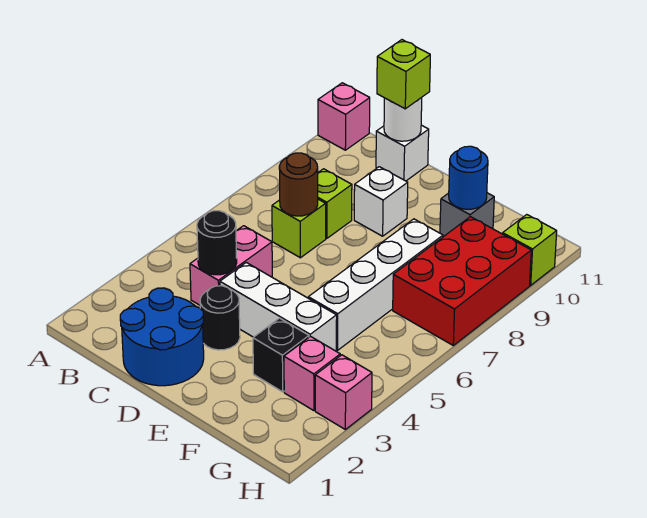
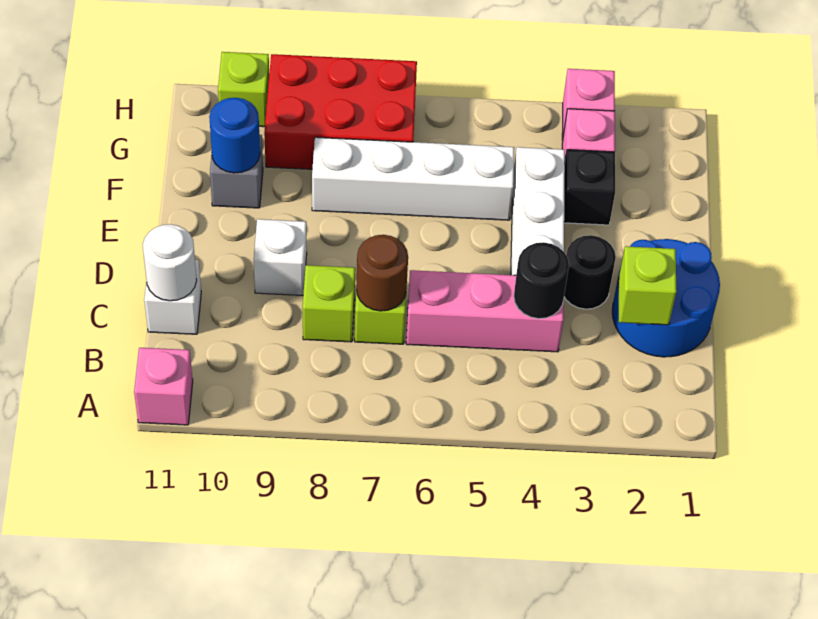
pink 1x2 brick [190,226,272,305] -> pink 1x3 brick [406,270,564,352]
lime 1x1 brick [377,40,430,109] -> lime 1x1 brick moved to [618,246,677,325]

